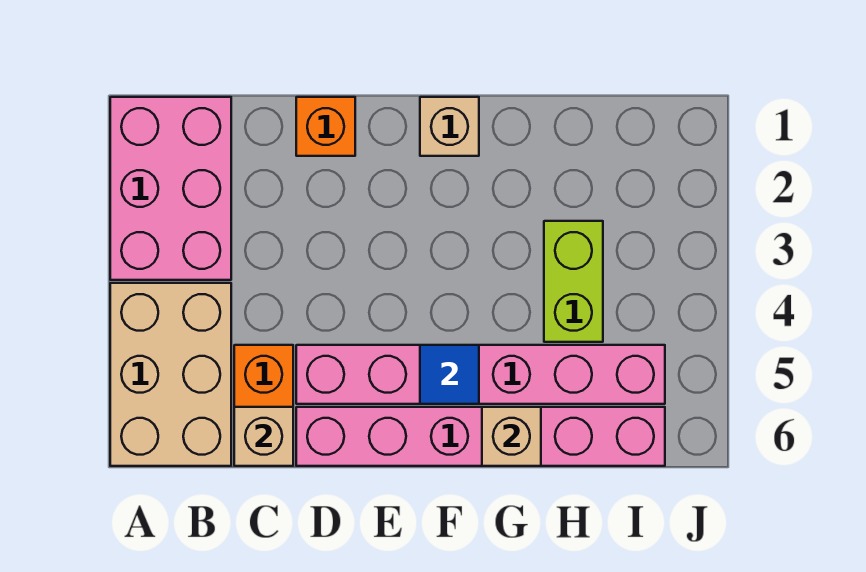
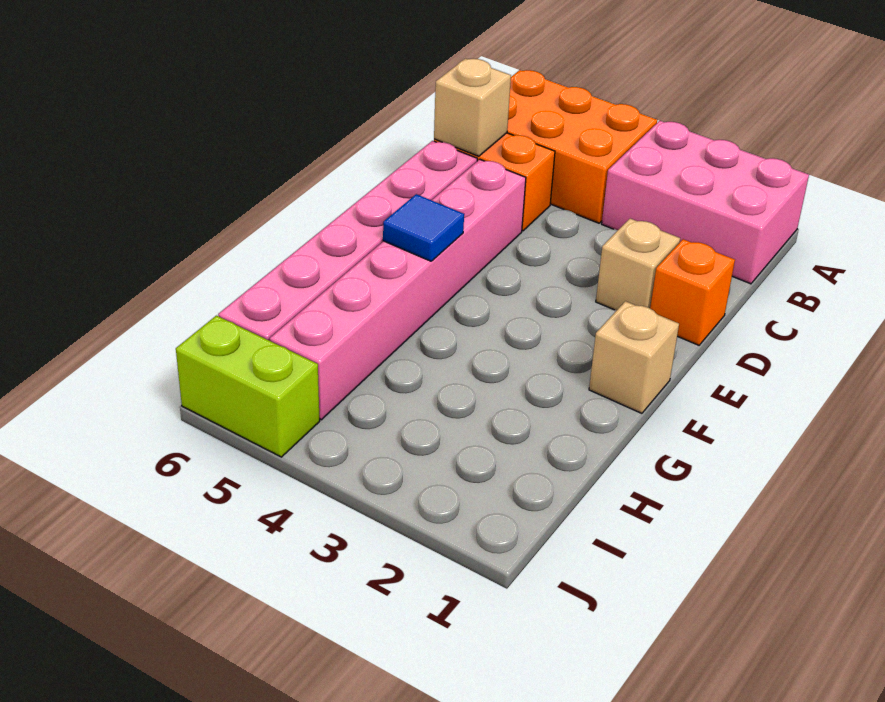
tan 2x3 brick [110,283,231,466] -> orange 2x3 brick [507,70,657,223]
tan 1x1 brick [482,407,541,466] -> tan 1x1 brick moved to [596,218,680,311]
lime 1x2 brick [544,221,603,342] -> lime 1x2 brick moved to [176,316,320,457]

